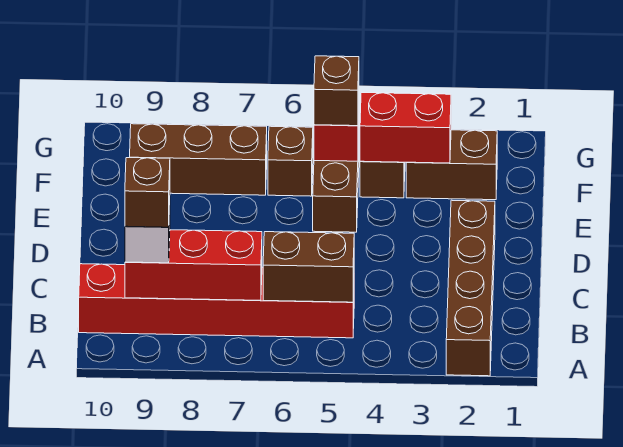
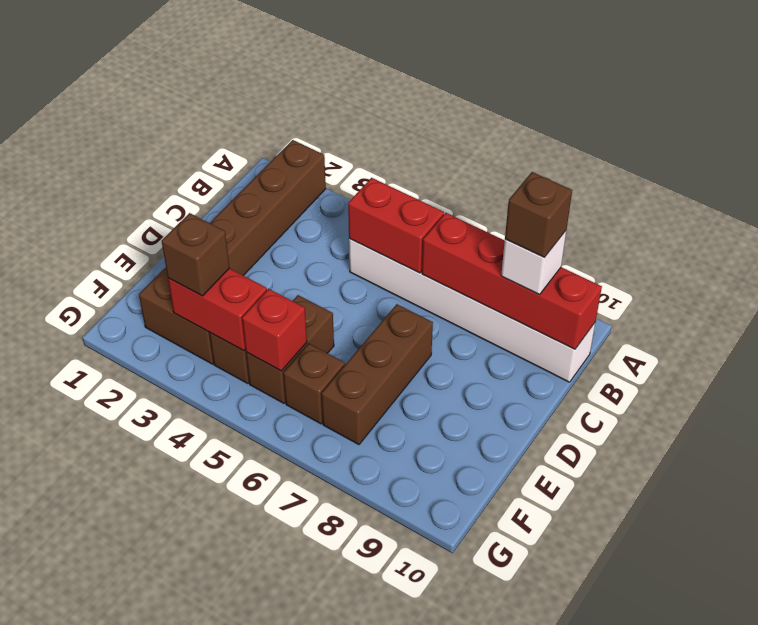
red 1x6 brick [79,264,354,338] -> white 1x6 brick [349,239,595,382]
brown 1x2 brick [263,232,354,302] -> red 1x2 brick [348,178,444,273]
red 1x3 brick [125,230,262,300] -> red 1x4 brick [422,213,602,349]
brown 1x1 brick [314,56,359,126] -> brown 1x1 brick moved to [162,213,229,296]
brown 1x3 brick [130,124,267,195] -> brown 1x3 brick turned to [321,304,433,445]

